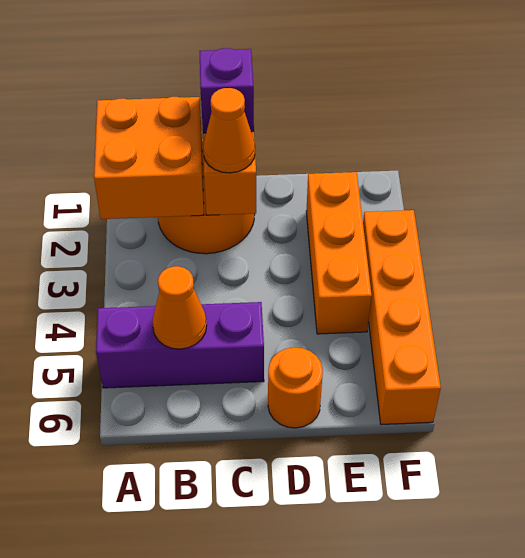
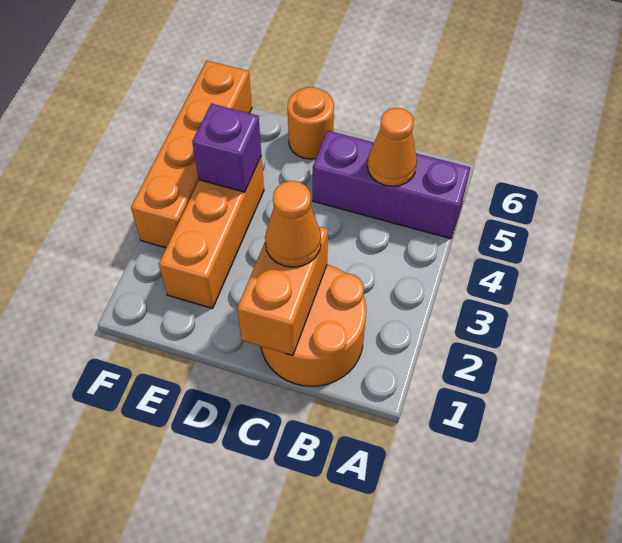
orange 2x2 brick [94,97,204,219] -> none
purple 1x1 brick [200,48,254,133] -> purple 1x1 brick moved to [192,104,261,192]

